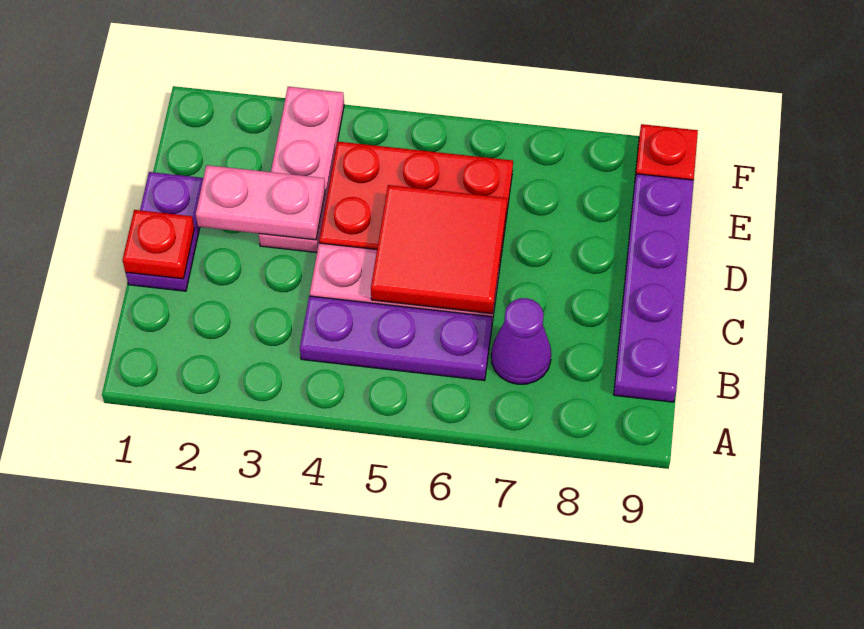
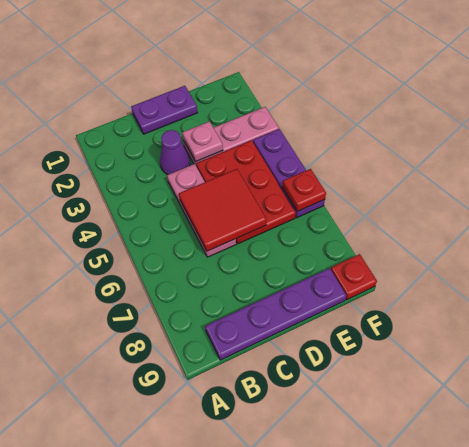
purple 1x3 plate [300,296,492,381] -> purple 1x3 plate moved to [253,129,325,218]
purple 1x1 cone [491,298,551,384] -> purple 1x1 cone moved to [160,130,190,175]
red 1x1 plate [123,210,194,279] -> red 1x1 plate moved to [282,169,326,211]
pink 1x2 plate [196,165,325,240] -> pink 1x1 plate [182,121,223,162]

